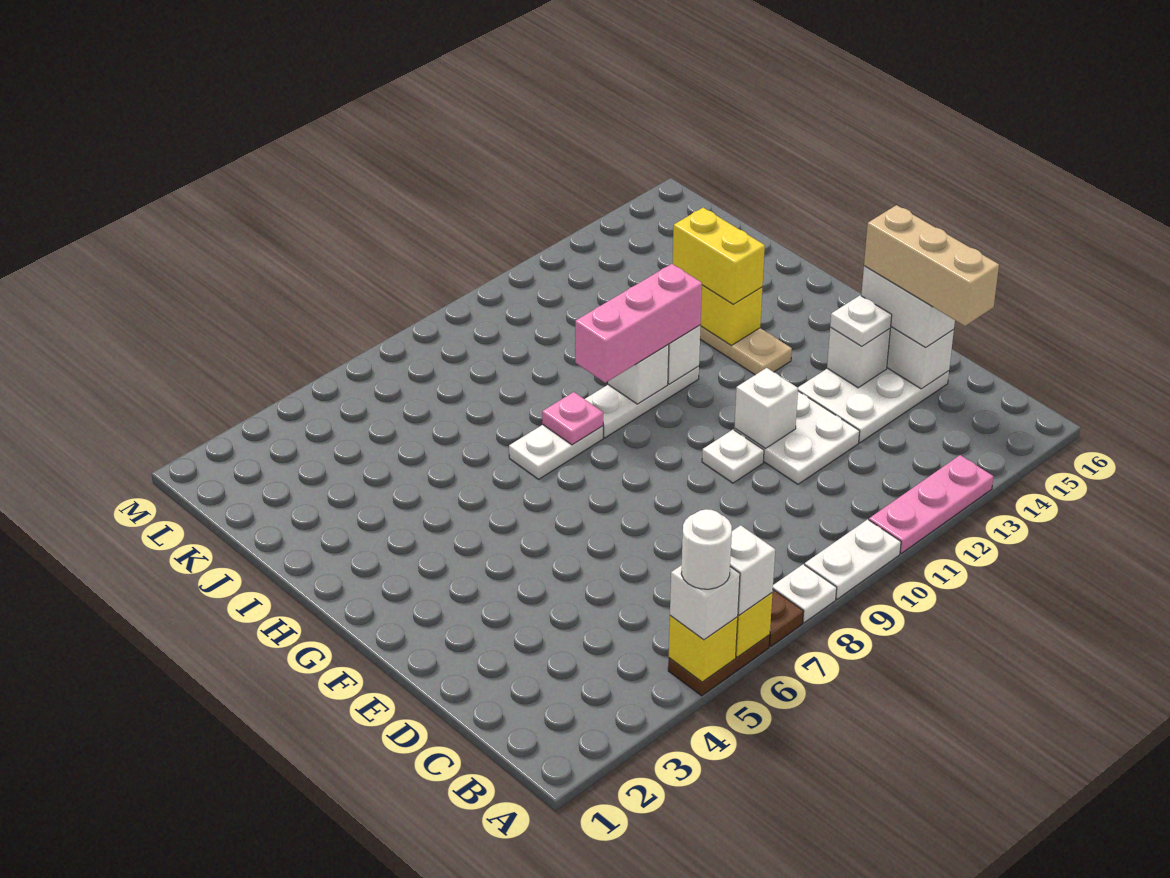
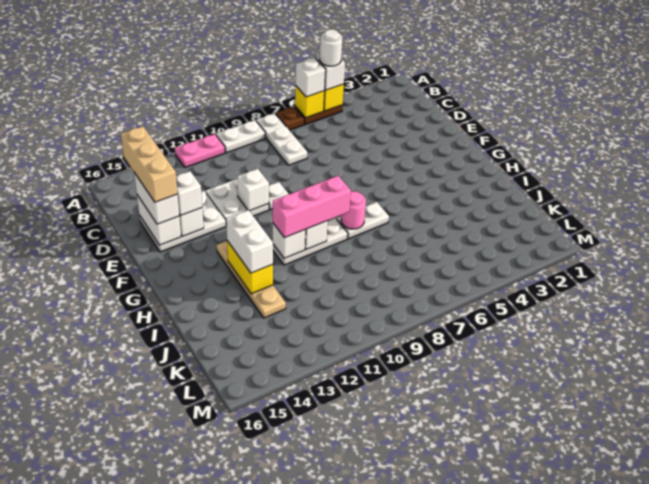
white 1x1 plate [773,564,837,623] -> white 1x3 plate [256,113,307,165]
pink 1x3 plate [869,455,994,553] -> pink 1x2 plate [175,134,225,167]
white 1x1 plate [830,295,892,346] -> white 1x1 brick [176,171,202,216]
pink 1x1 plate [542,392,603,445] -> pink 1x1 round brick [341,191,366,229]
yellow 1x2 brick [673,208,765,304] -> white 1x2 brick [226,210,273,273]

